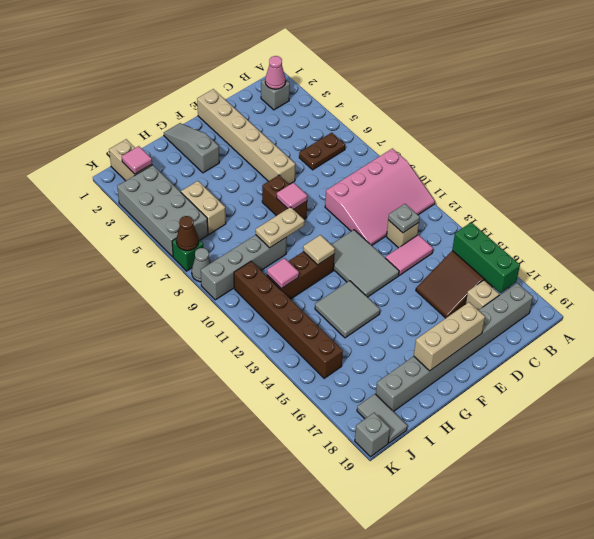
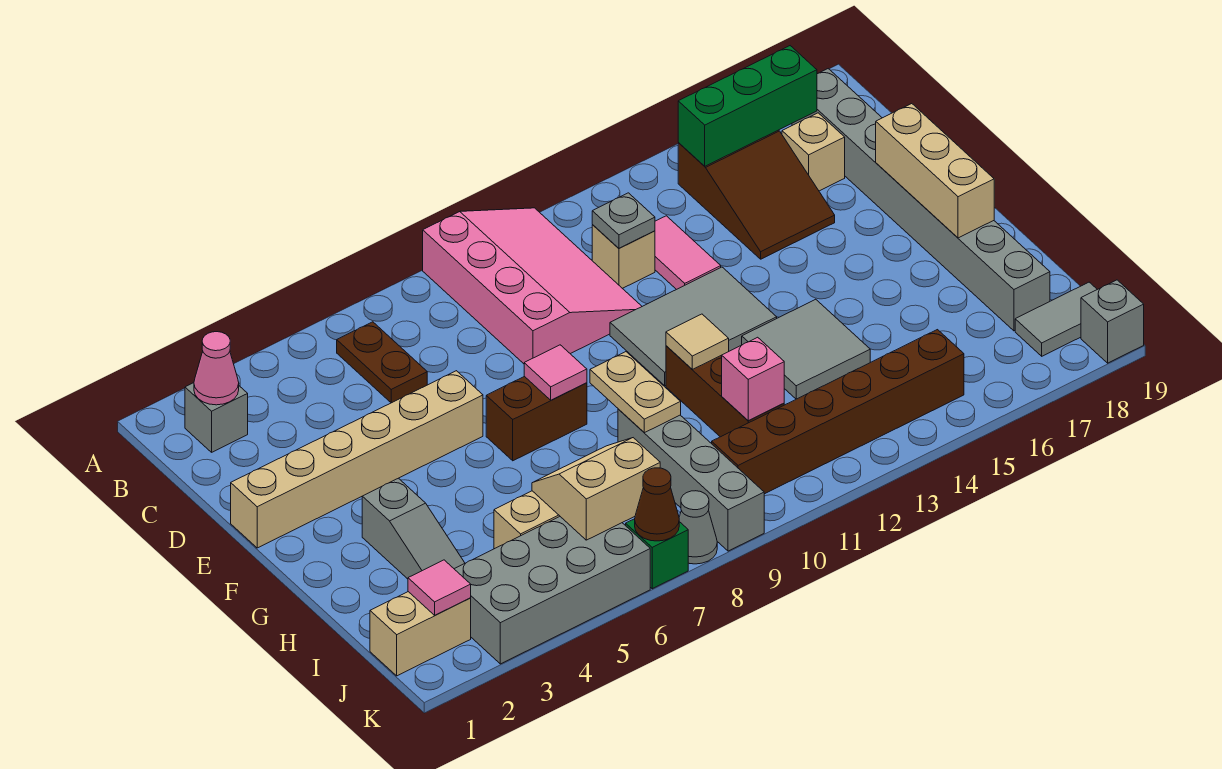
grey 1x3 slope [164,123,219,173] -> grey 1x3 slope turned to [362,478,465,579]
none -> tan 2x2 slope [532,438,660,540]
pink 1x1 tile [267,258,299,289] -> pink 1x1 brick [722,337,784,421]

